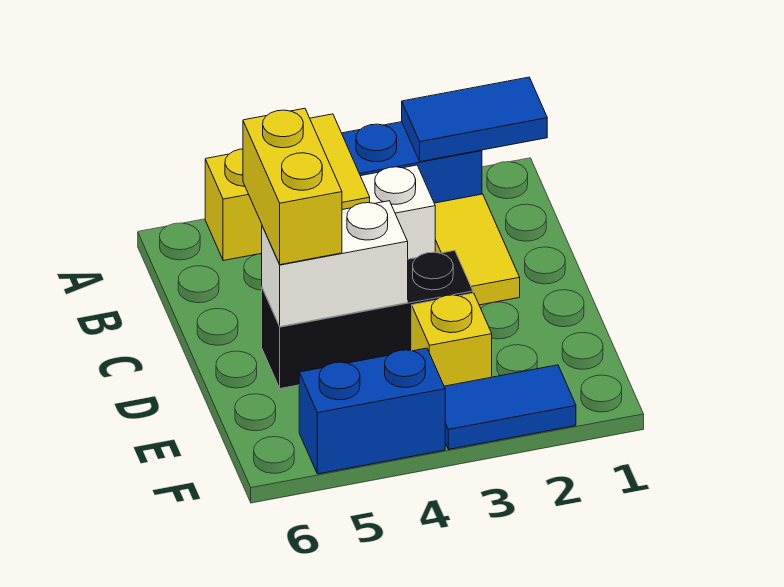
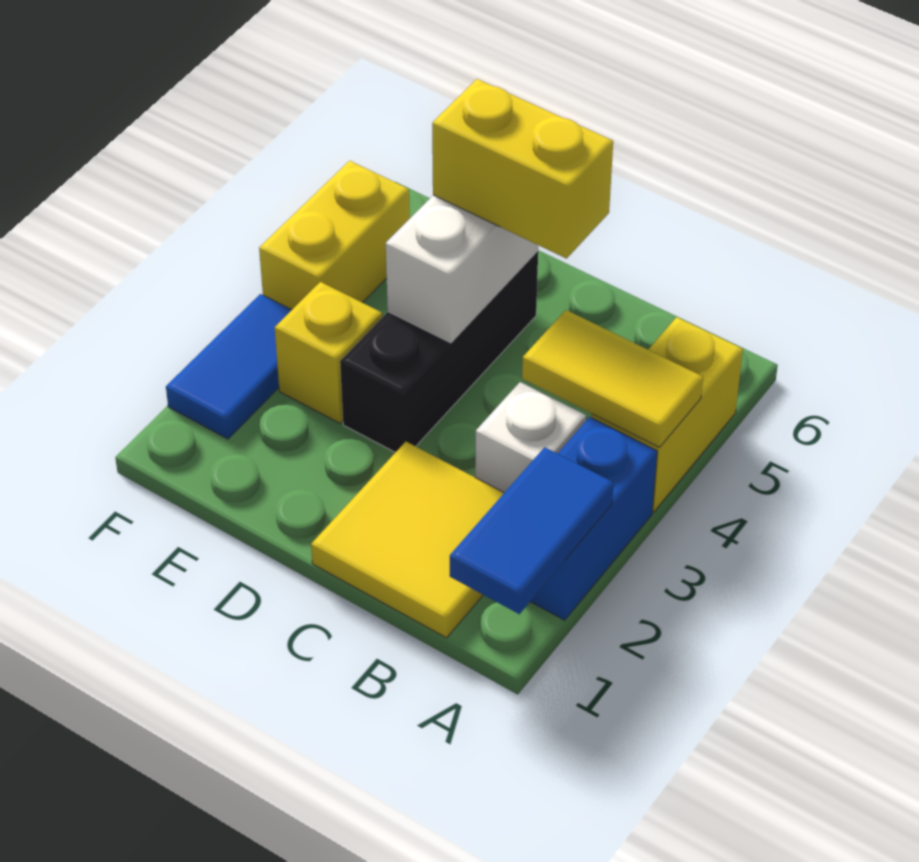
yellow 1x2 tile [434,194,520,305] -> yellow 2x2 tile [311,442,504,638]
blue 1x2 brick [299,348,445,474] -> yellow 1x2 brick [259,161,410,310]

